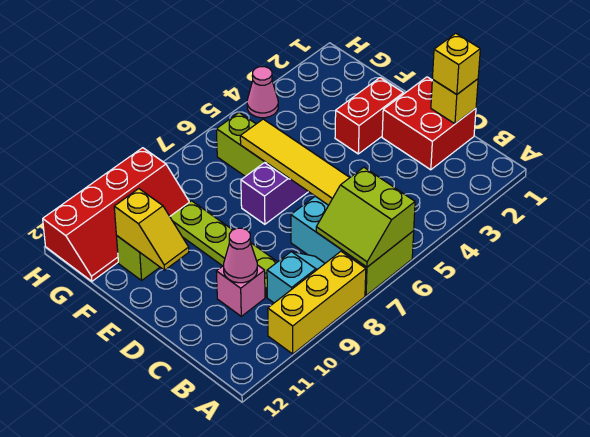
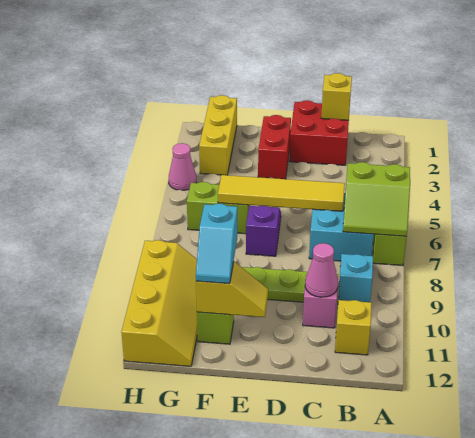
yellow 1x3 brick [268,252,366,354] -> yellow 1x3 brick moved to [199,95,237,175]
yellow 1x1 brick [432,33,480,94] -> yellow 1x1 brick moved to [335,300,372,355]
none -> cyan 1x2 slope [196,204,237,284]
red 2x4 slope [43,148,189,281] -> yellow 2x4 slope [121,240,197,366]

